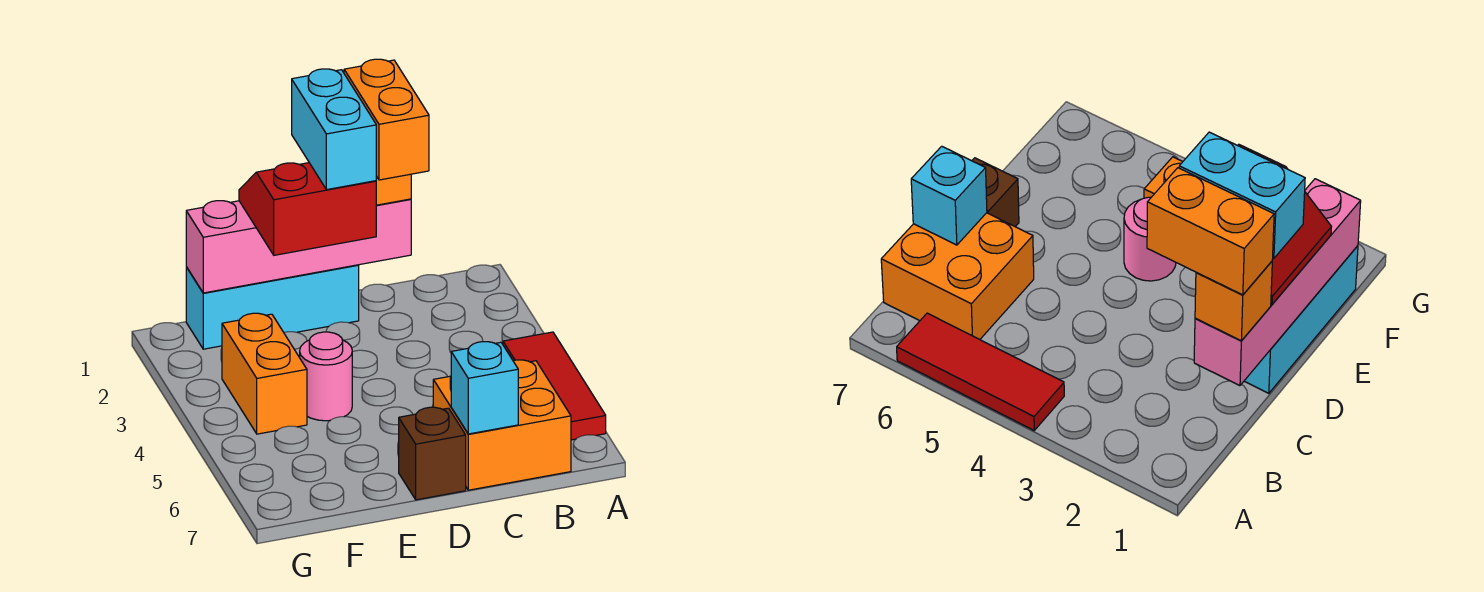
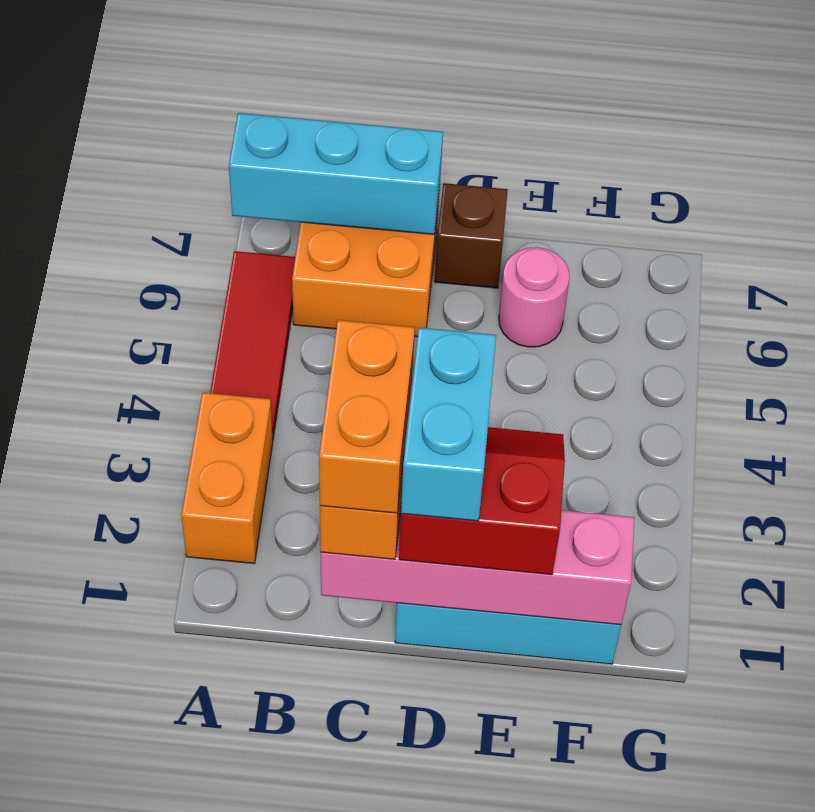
cyan 1x1 brick [451,341,518,434] -> cyan 1x3 brick [229,113,443,234]
red 2x2 slope [239,163,377,255] -> red 2x2 slope turned to [399,427,565,575]
pink 1x1 round brick [300,332,352,421] -> pink 1x1 round brick moved to [499,247,570,347]
orange 1x2 brick [222,313,307,434] -> orange 1x2 brick moved to [181,393,273,564]

